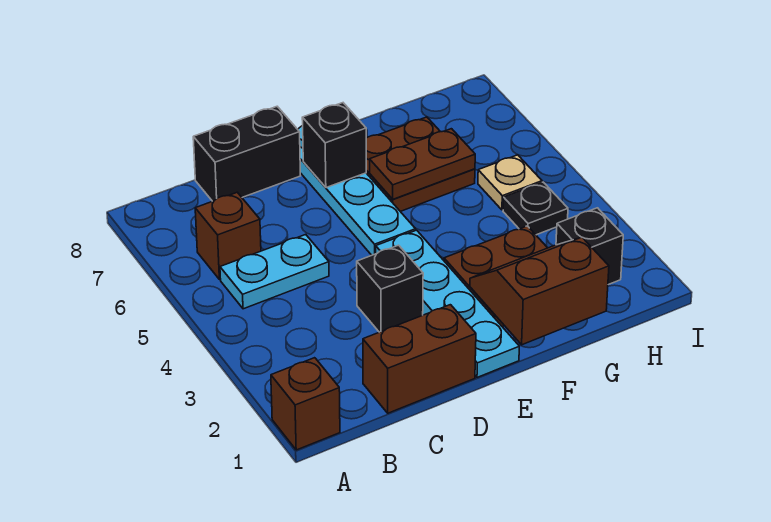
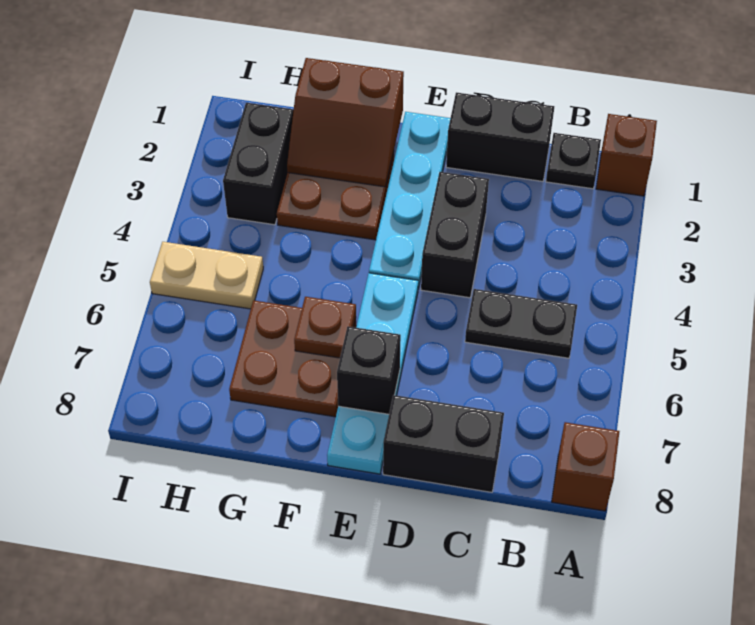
cyan 1x2 plate [220,235,329,309] -> black 1x2 plate [465,289,577,358]
brown 1x1 brick [195,192,261,280] -> brown 1x1 brick moved to [552,422,620,511]
brown 1x2 brick [363,305,476,413] -> black 1x2 brick [446,92,554,181]
black 1x1 brick [357,245,423,332] -> black 1x2 brick [421,172,489,298]
brown 1x2 plate [370,129,475,199] -> brown 1x1 plate [294,297,356,358]
black 1x1 brick [556,208,623,285] -> black 1x2 brick [223,103,293,225]
black 1x1 plate [503,182,568,235] -> black 1x1 plate moved to [546,133,601,189]
tan 1x1 plate [478,155,542,210] -> tan 1x2 plate [150,242,263,309]

